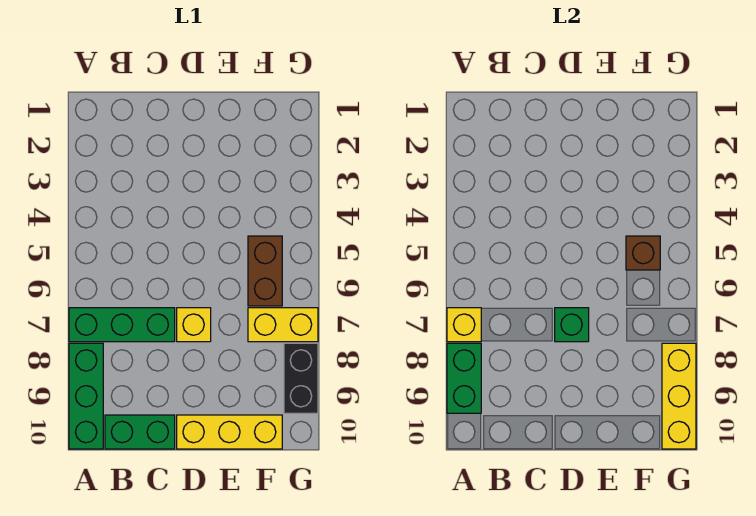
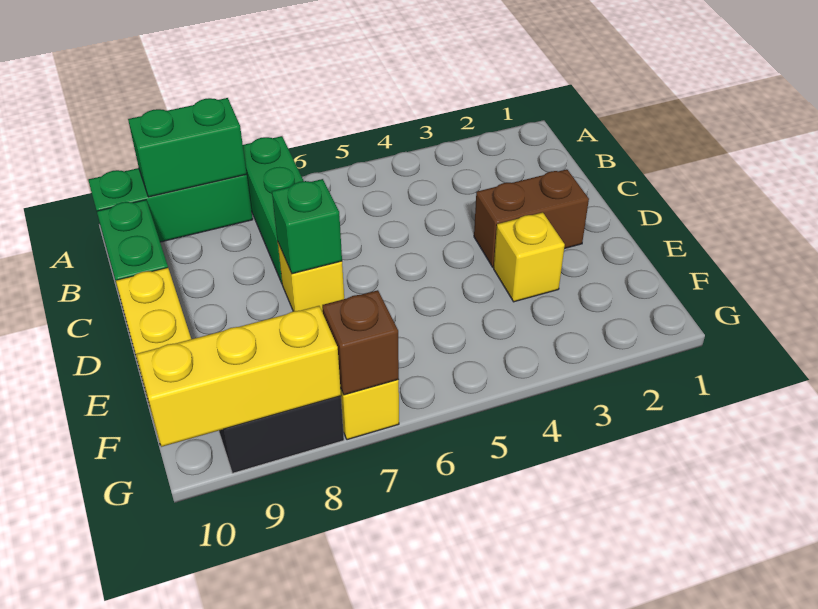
yellow 1x1 brick [447,308,481,342] -> yellow 1x1 brick moved to [494,212,565,302]
brown 1x2 brick [248,236,282,306] -> brown 1x2 brick moved to [474,169,589,267]
brown 1x1 brick [626,236,660,270] -> brown 1x1 brick moved to [322,290,399,395]

